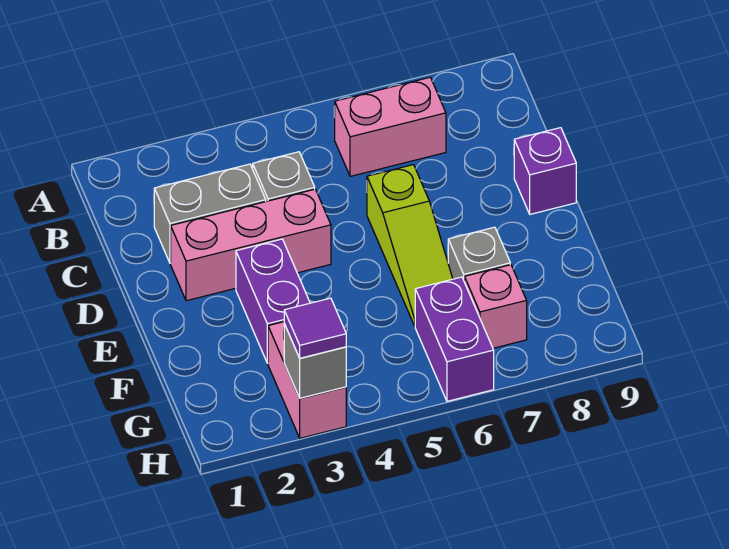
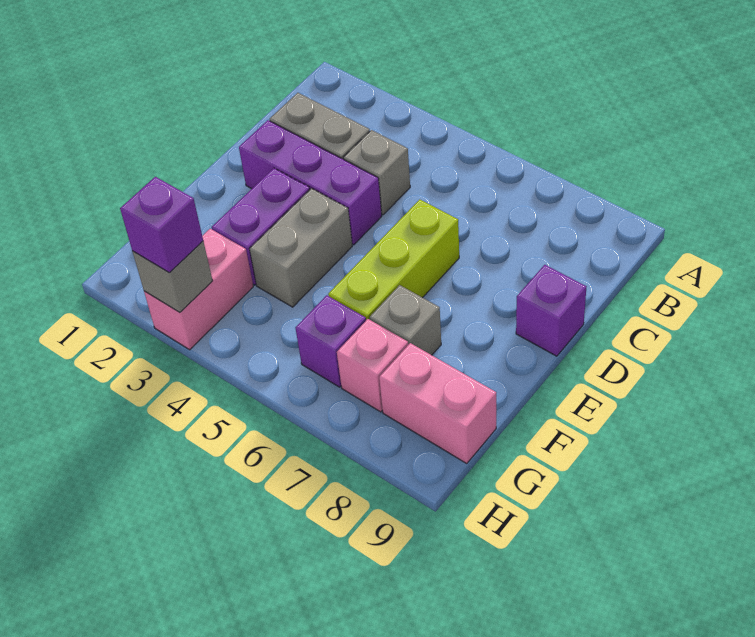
pink 1x2 brick [335,77,446,176] -> pink 1x2 brick moved to [379,343,496,463]
pink 1x3 brick [171,189,331,301] -> purple 1x3 brick [239,120,382,245]
lime 1x3 slope [367,165,453,326] -> lime 1x3 brick [328,200,459,320]
none -> grey 1x2 brick [250,188,352,307]
purple 1x2 brick [415,277,494,401] -> purple 1x1 brick [296,295,366,387]
purple 1x1 tile [284,298,346,358] -> purple 1x1 brick [120,177,203,272]

